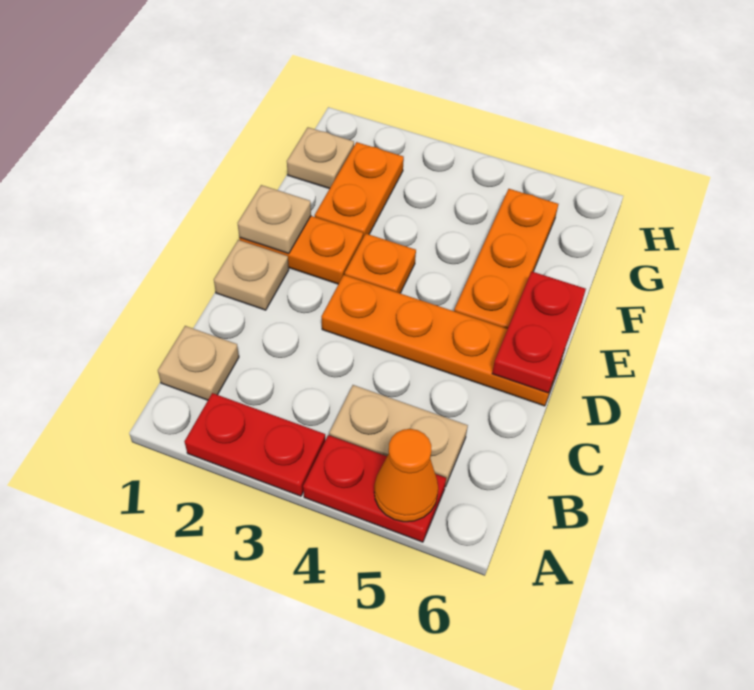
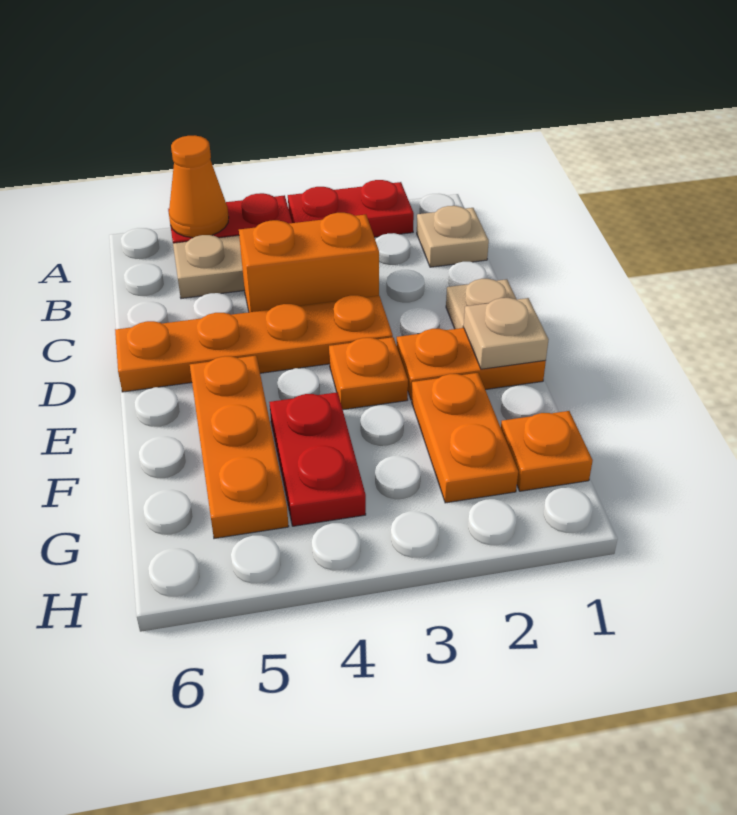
none -> orange 1x2 brick [239,213,379,312]
red 1x2 plate [492,271,586,393] -> red 1x2 plate moved to [269,392,366,526]
tan 1x1 plate [287,127,354,189] -> orange 1x1 plate [501,411,593,491]

